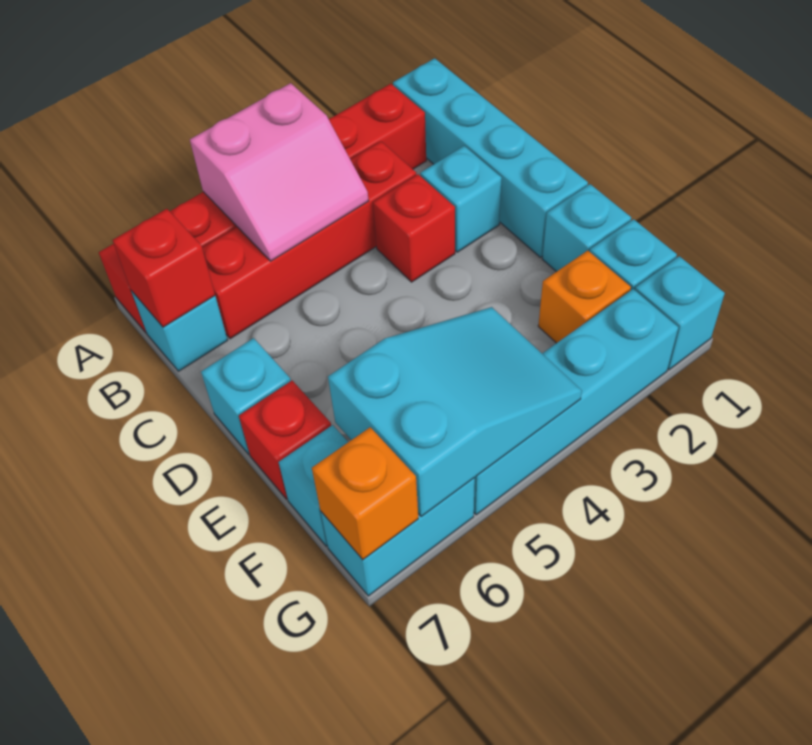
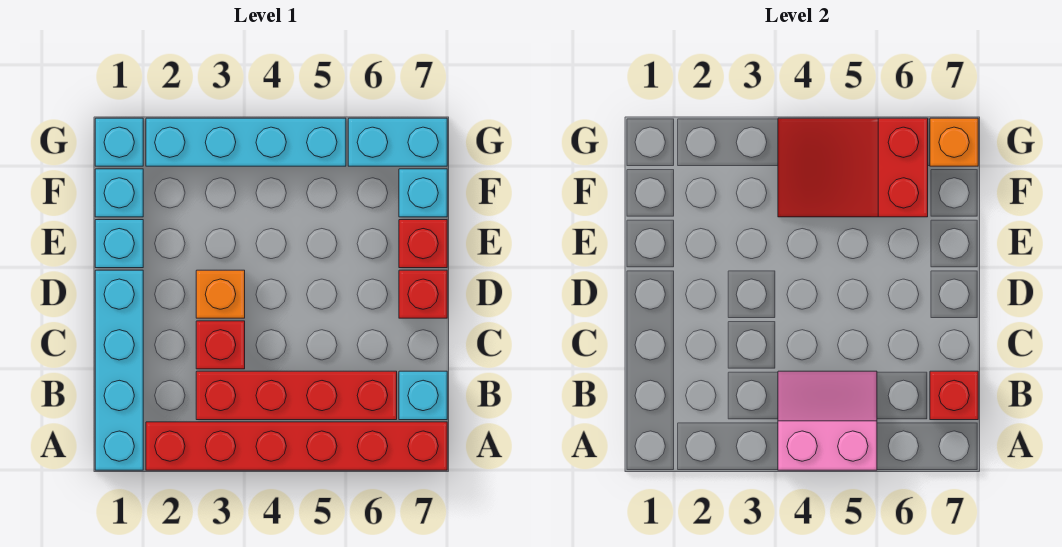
cyan 1x1 brick [420,146,502,252] -> none
cyan 1x1 brick [201,338,291,454] -> red 1x1 brick [399,270,447,318]
orange 1x1 brick [538,250,631,343] -> orange 1x1 brick moved to [196,270,245,318]
cyan 2x3 slope [328,307,582,517] -> red 2x3 slope [778,118,928,217]

